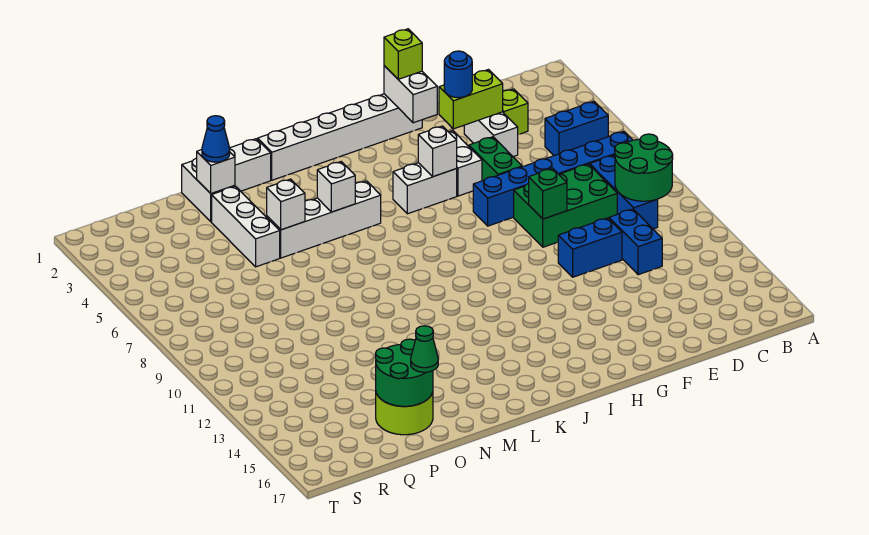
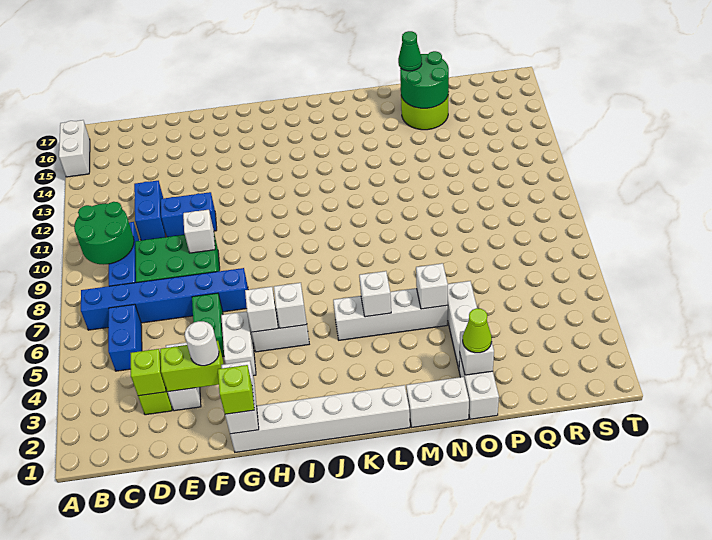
none -> white 1x2 brick [59,120,90,177]
blue 1x2 brick [545,101,608,156] -> blue 1x2 brick turned to [108,304,142,371]
none -> lime 1x1 brick [130,349,166,396]
blue 1x1 round brick [444,51,472,98] -> white 1x1 round brick [185,321,219,366]
green 1x1 brick [529,168,567,219] -> white 1x1 brick [183,210,215,253]
none -> white 1x1 brick [274,283,307,328]
blue 1x1 cone [202,116,230,162] -> lime 1x1 cone [463,308,492,353]

